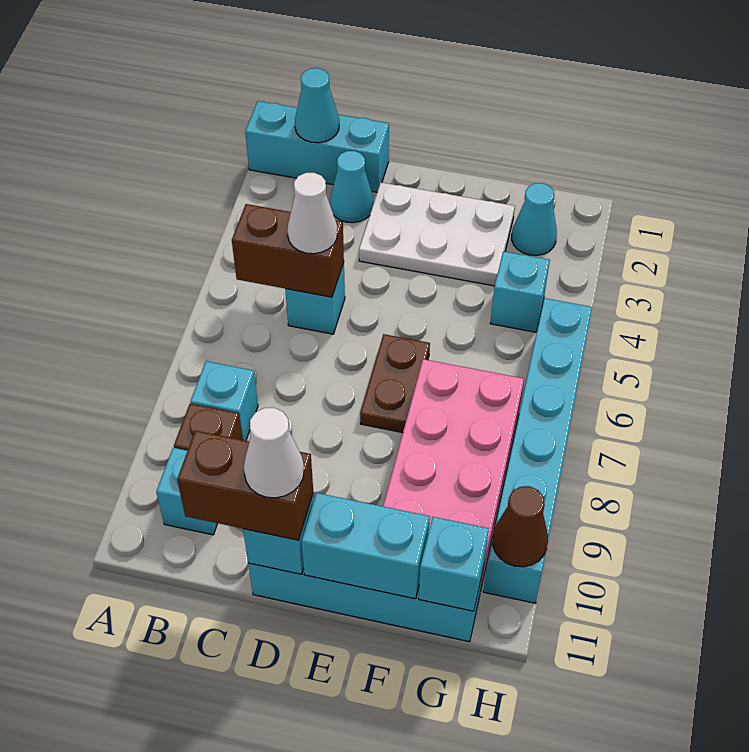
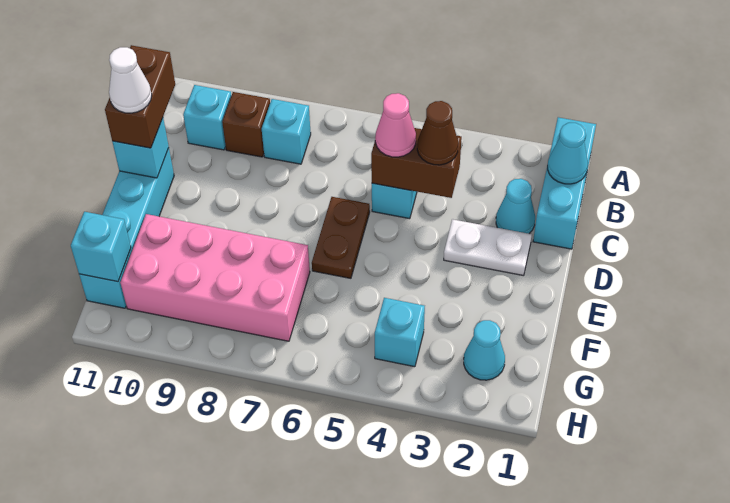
brown 1x2 brick [232,204,344,297] -> brown 1x2 brick turned to [371,128,462,198]
white 1x1 cone [287,173,337,254] -> pink 1x1 cone [375,93,416,157]
white 2x3 plate [359,183,515,286] -> white 1x2 plate [444,219,532,276]
brown 1x2 plate [360,334,430,433] -> brown 1x2 plate turned to [312,197,370,278]
cyan 1x2 brick [302,493,430,599] -> none
cyan 1x6 brick [483,298,592,603] -> none
brown 1x1 cone [492,486,548,567] -> brown 1x1 cone moved to [417,101,458,165]

